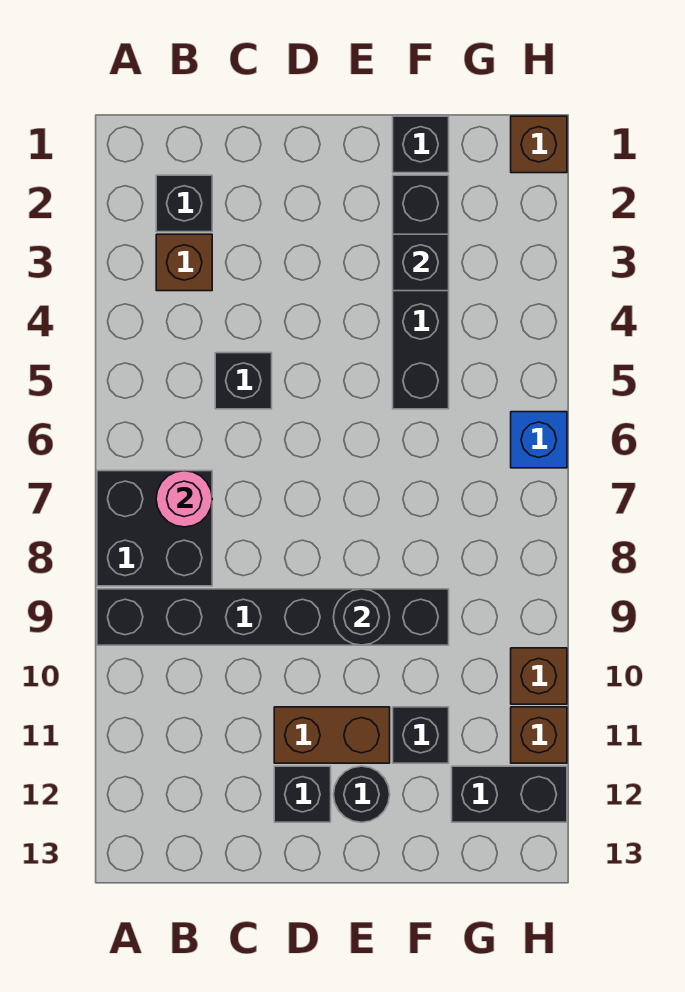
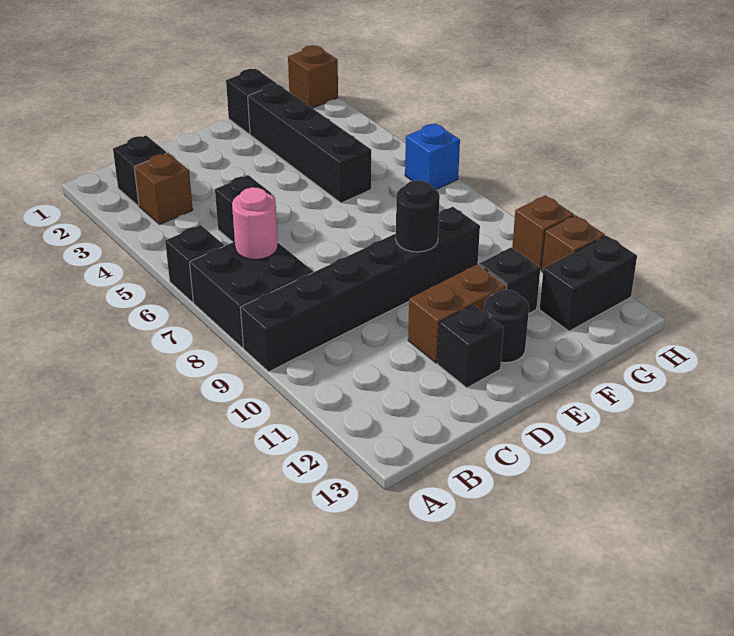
black 1x1 brick [393,234,449,291] -> black 1x1 brick moved to [165,225,224,302]

